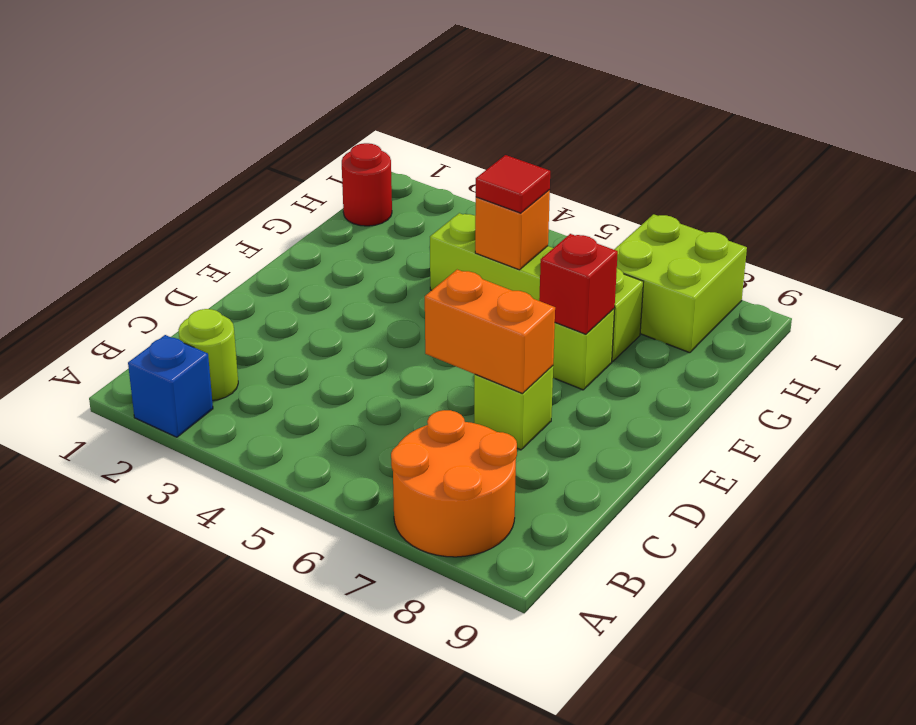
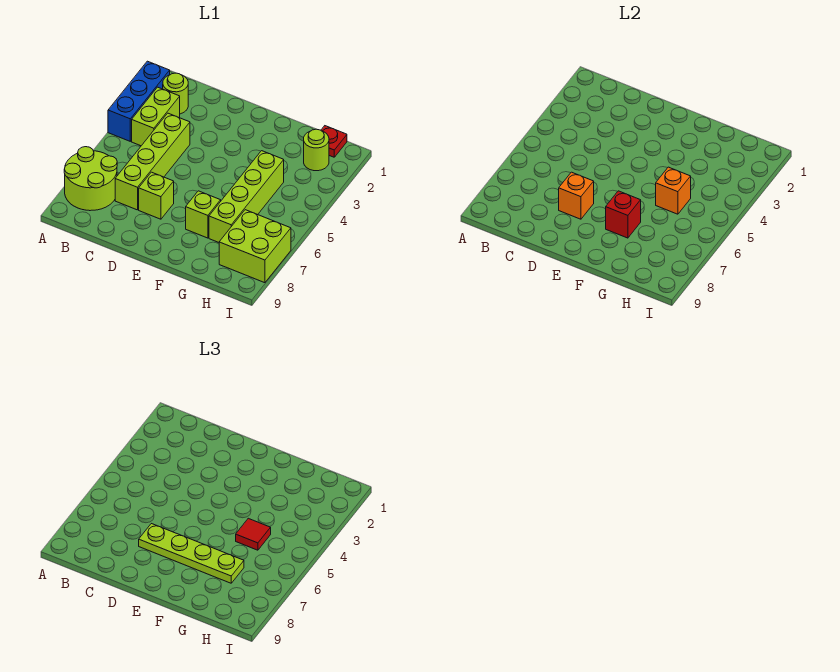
blue 1x1 brick [128,335,213,437] -> blue 1x3 brick [108,61,170,141]
orange 2x2 round brick [391,410,517,557] -> lime 2x2 round brick [64,147,117,211]
none -> lime 1x2 brick [132,87,180,146]
none -> lime 1x4 brick [115,113,190,210]
orange 1x2 brick [425,270,555,393] -> orange 1x1 brick [559,172,594,219]
none -> lime 1x4 plate [139,524,244,583]
red 1x1 round brick [342,143,392,226] -> red 1x1 plate [321,126,347,157]
none -> lime 1x1 round brick [304,129,329,171]

